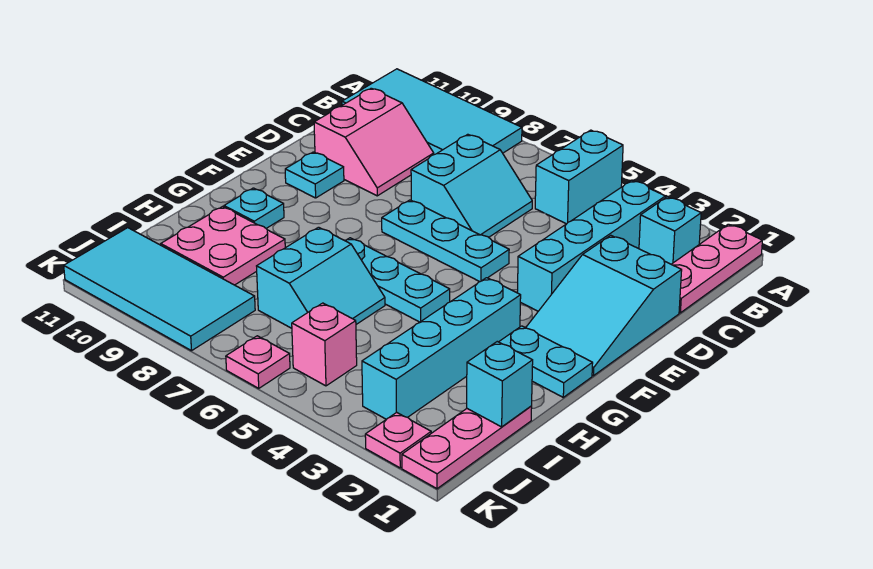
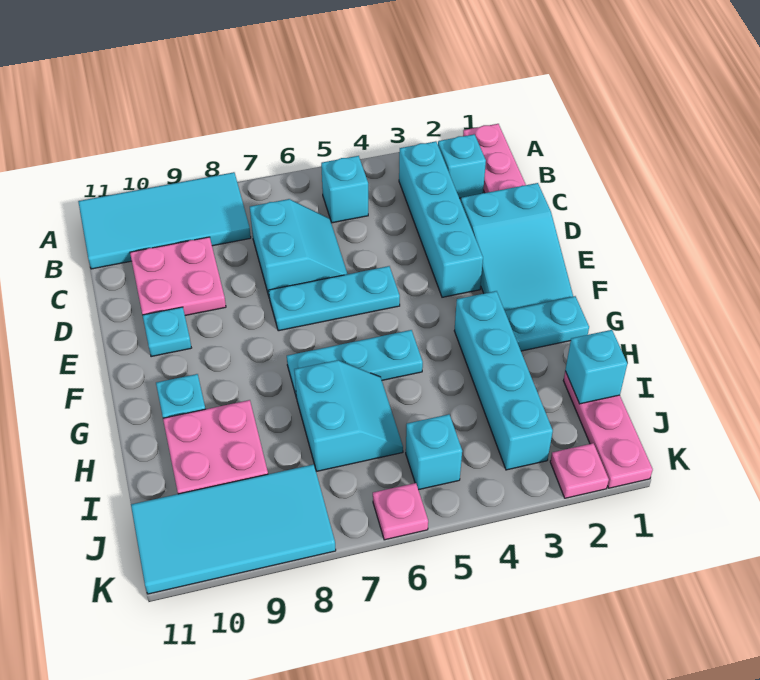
cyan 1x2 brick [535,130,623,224] -> cyan 1x1 brick [321,156,368,223]
pink 2x2 slope [314,88,434,196] -> pink 2x2 plate [130,237,226,315]
pink 1x1 brick [292,303,357,386] -> cyan 1x1 brick [406,414,462,490]

